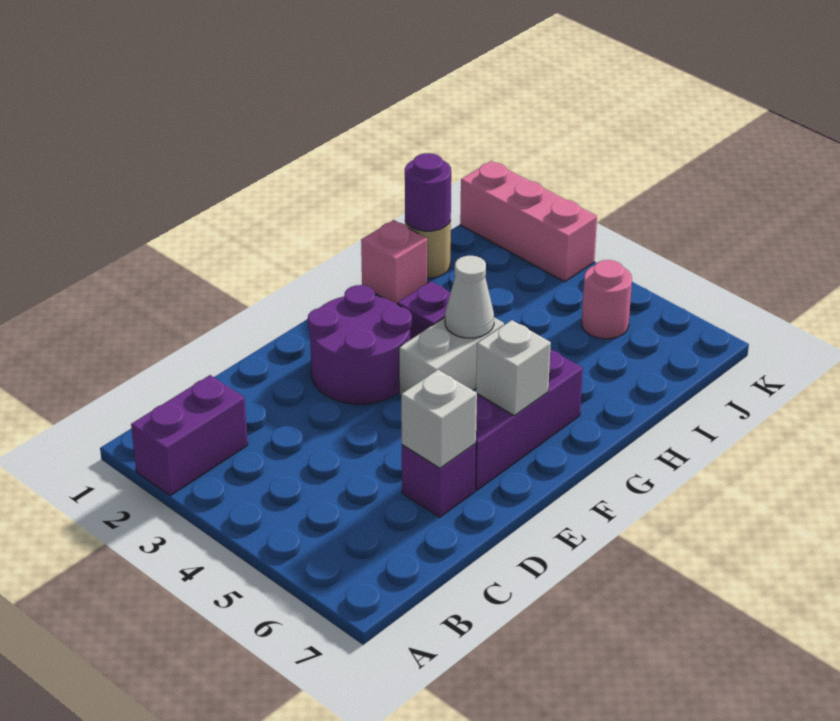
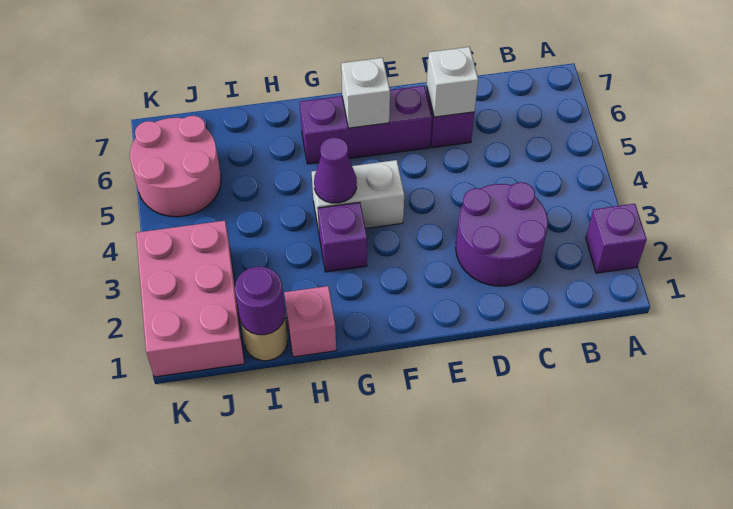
purple 1x2 brick [131,375,248,496] -> purple 1x1 brick [586,204,647,273]
purple 2x2 round brick [308,285,412,404] -> purple 2x2 round brick moved to [456,182,548,286]
white 1x1 cone [445,256,494,338] -> purple 1x1 cone [314,137,357,203]
pink 1x1 round brick [582,260,632,339] -> pink 2x2 round brick [130,116,221,217]
pink 1x3 brick [460,161,597,282] -> pink 2x3 brick [136,221,245,377]

